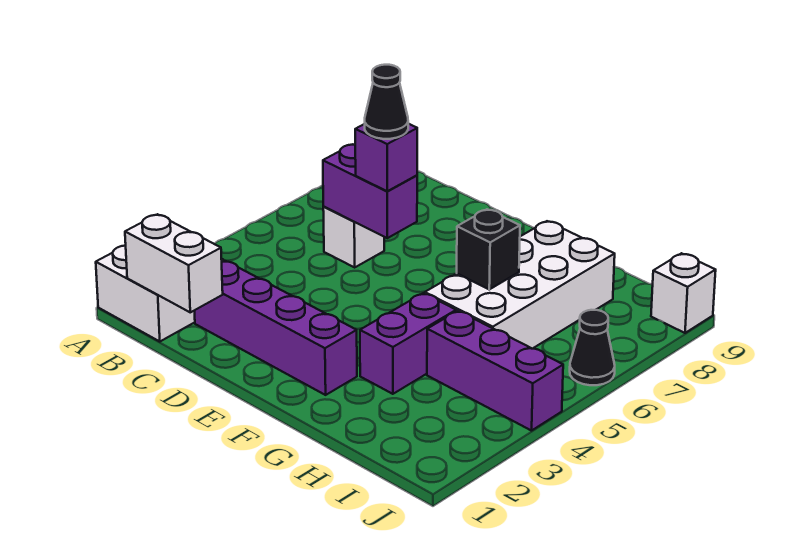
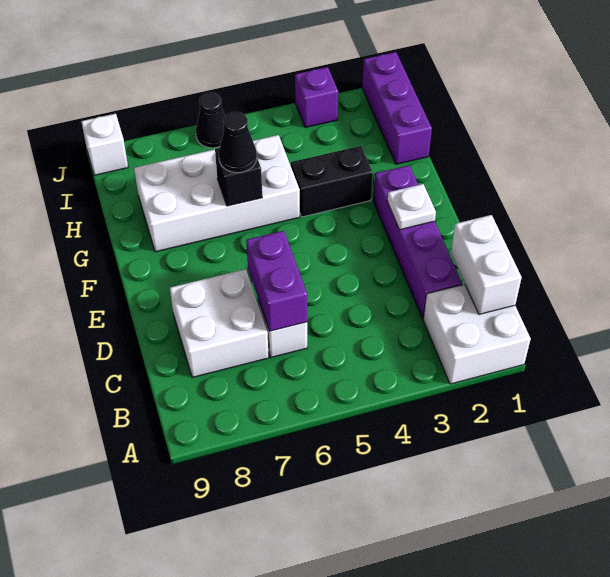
none -> white 2x2 brick [170,269,269,378]
purple 1x1 brick [355,124,417,191] -> purple 1x1 brick moved to [295,67,338,128]
black 1x1 cone [365,65,408,139] -> black 1x1 cone moved to [219,112,257,173]
none -> white 1x1 plate [387,184,436,230]
purple 1x2 brick [360,293,456,394] -> black 1x2 brick [291,146,373,217]
purple 1x3 brick [427,311,563,431] -> purple 1x3 brick moved to [362,52,432,164]

